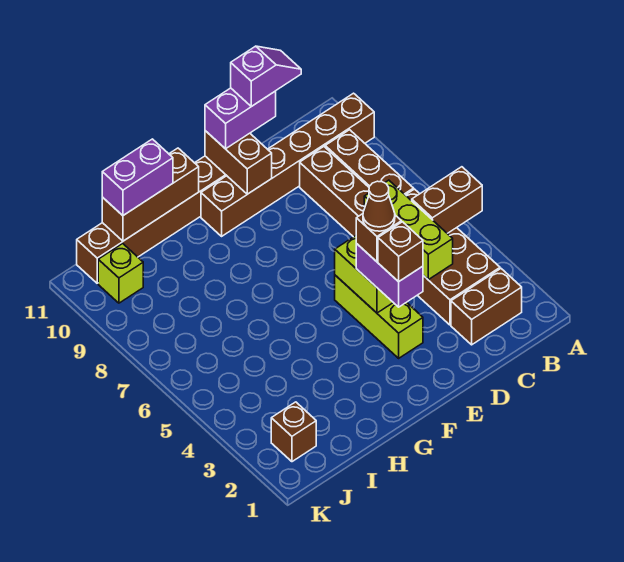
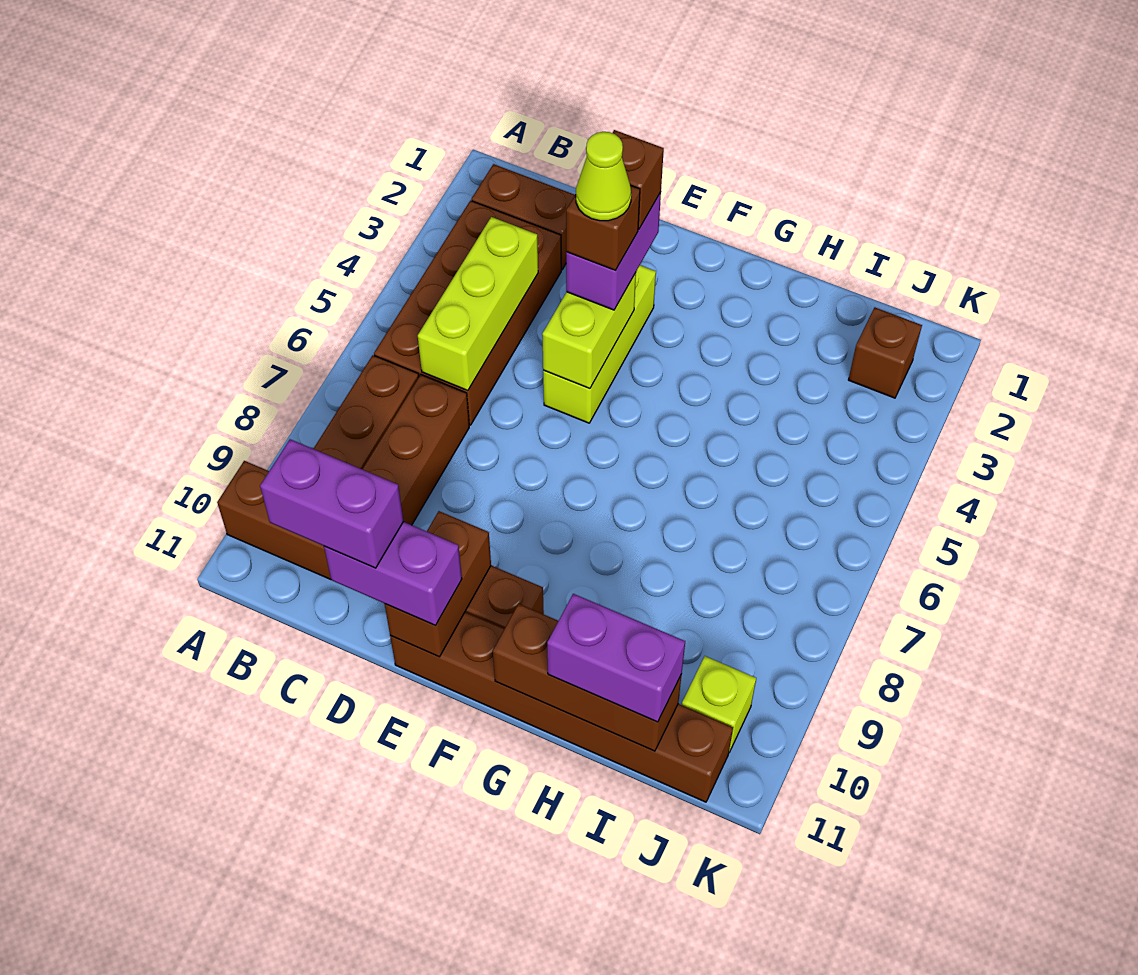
brown 1x2 brick [412,167,482,233] -> none
purple 1x2 slope [231,46,301,106] -> purple 1x2 brick [260,439,404,568]
brown 1x1 cone [363,181,395,231] -> lime 1x1 cone [575,132,631,221]

